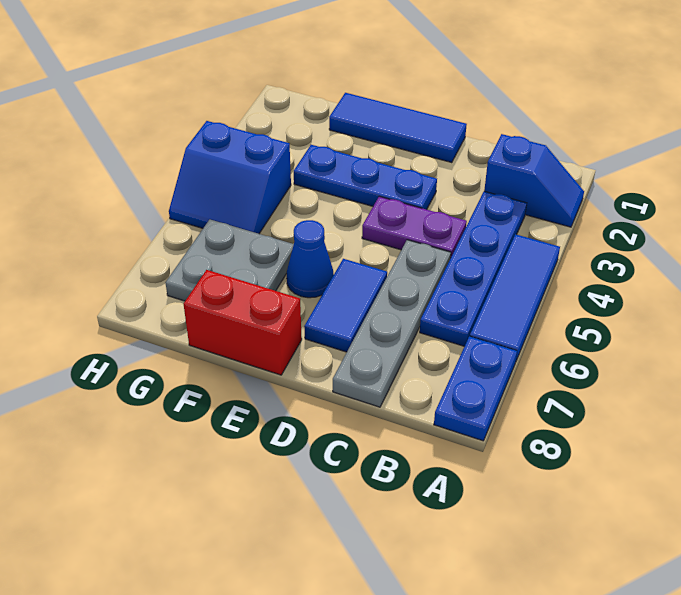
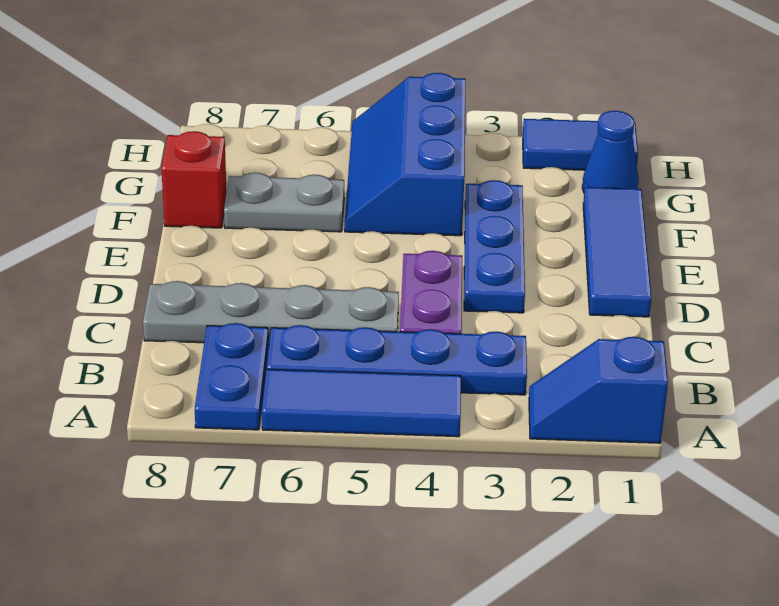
blue 1x2 slope [484,134,584,227] -> blue 1x2 slope turned to [529,337,668,443]
blue 1x2 plate [434,336,517,441] -> blue 1x2 plate turned to [195,323,268,430]
blue 1x2 tile [304,259,387,352] -> blue 1x2 tile moved to [523,119,638,170]
blue 1x1 cone [287,220,334,298] -> blue 1x1 cone moved to [582,111,639,192]
red 1x2 brick [184,270,302,375] -> red 1x1 brick [161,131,227,228]
grey 2x2 plate [165,220,294,301] -> grey 1x2 plate [224,173,344,232]
blue 2x2 slope [169,121,291,234] -> blue 2x3 slope [345,73,465,236]

